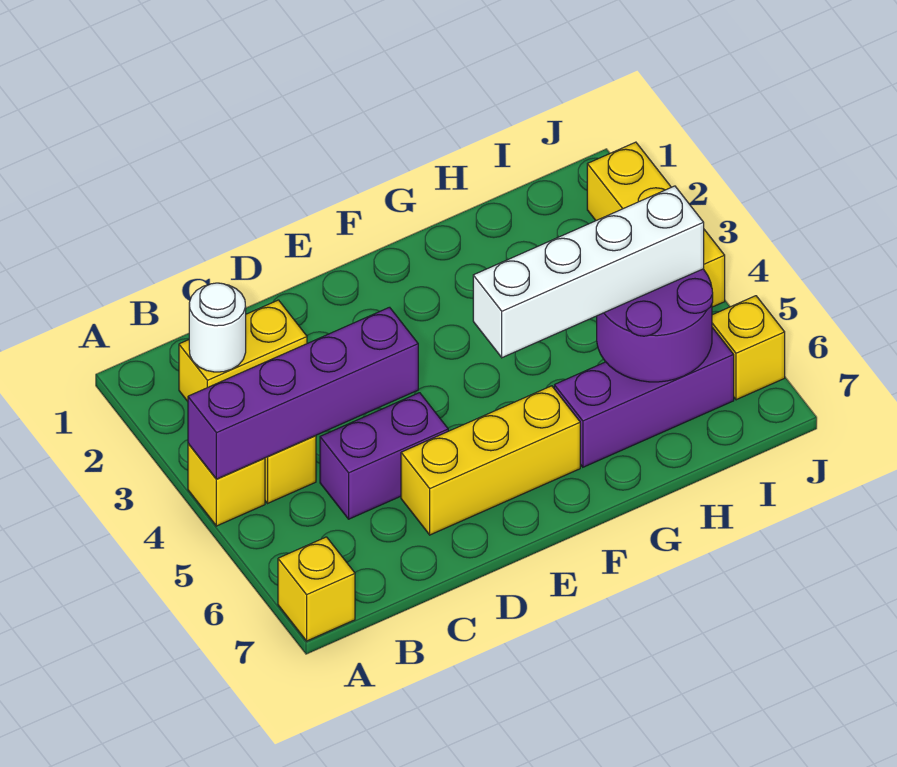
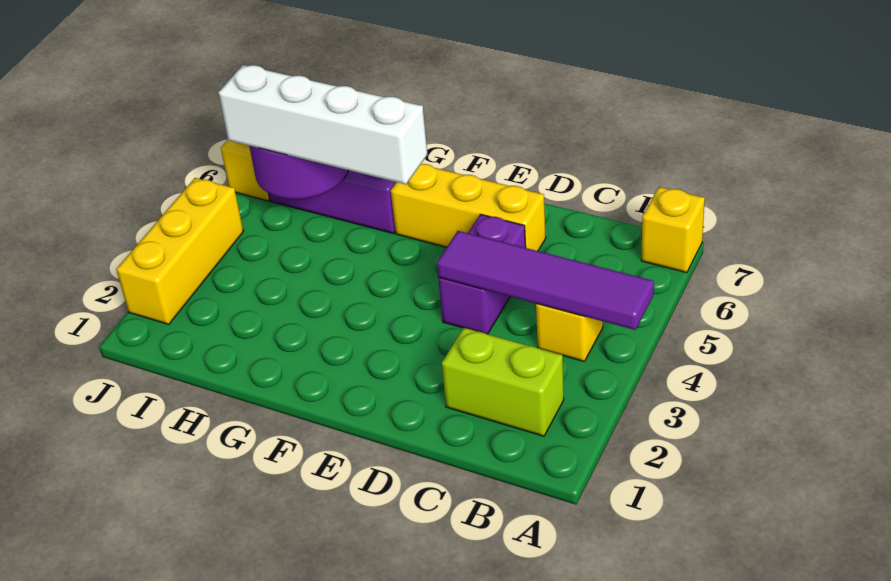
yellow 1x1 brick [188,444,265,526] -> none
purple 1x4 brick [188,307,418,479] -> purple 1x4 tile [437,231,654,330]
yellow 1x2 brick [179,300,307,401] -> lime 1x2 brick [442,328,564,436]
white 1x1 round brick [189,283,246,372] -> none
purple 1x2 brick [320,393,448,519] -> purple 1x2 brick turned to [438,214,526,334]

